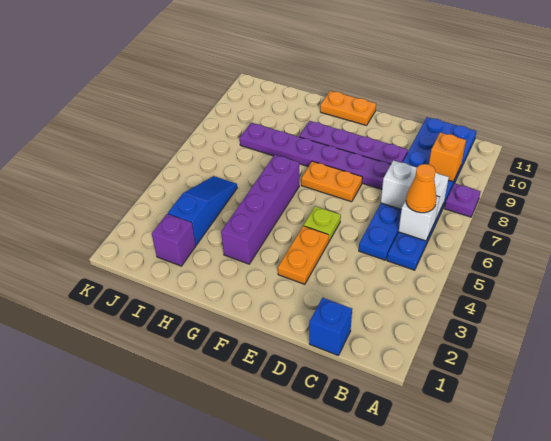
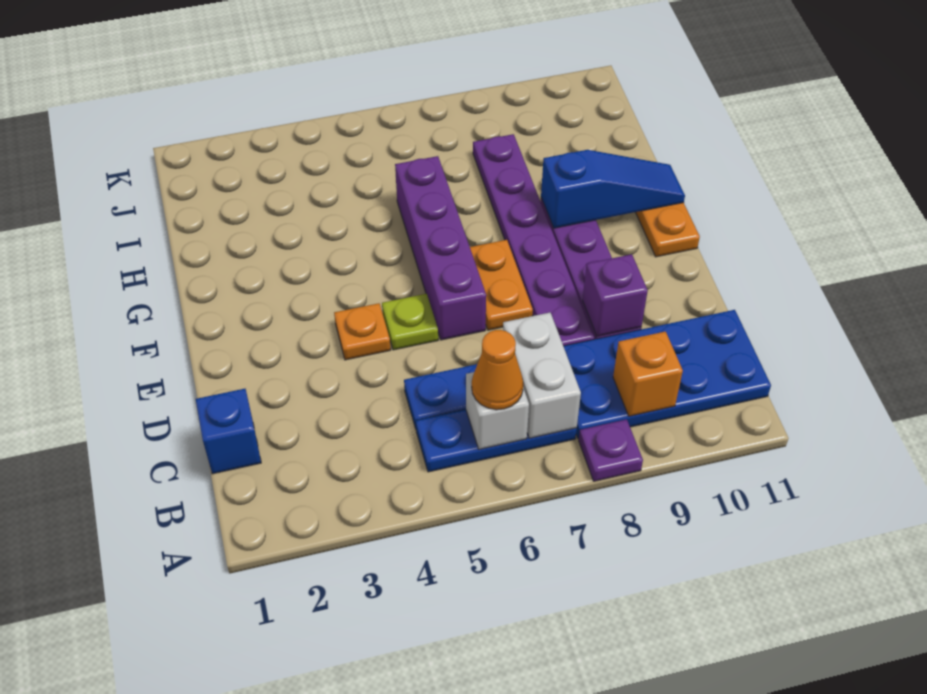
orange 1x2 plate [278,226,329,284] -> orange 1x1 plate [334,303,391,360]
purple 1x4 brick [221,155,299,264] -> purple 1x4 brick turned to [395,156,486,340]
purple 1x1 brick [152,214,196,266] -> purple 1x1 brick moved to [583,254,648,336]
blue 1x3 slope [168,176,237,245] -> blue 1x3 slope moved to [541,150,685,228]

